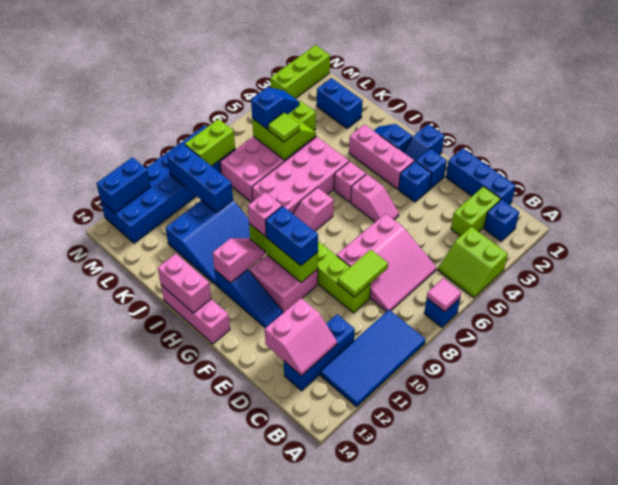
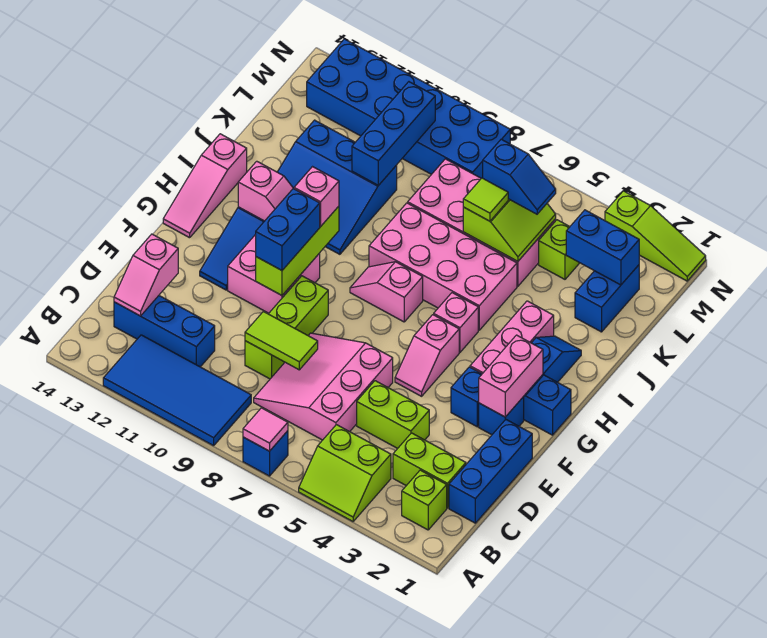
lime 2x2 slope [438,227,508,298] -> lime 2x2 slope turned to [299,425,391,521]
blue 1x1 brick [484,200,519,241] -> lime 1x1 brick [402,470,447,530]
pink 3x3 slope [337,213,437,312] -> pink 3x3 slope turned to [254,333,393,440]
pink 2x2 slope [265,298,337,376] -> pink 1x2 slope [114,234,178,316]
pink 1x3 brick [161,285,230,344] -> pink 1x3 slope [163,134,247,238]
pink 1x2 brick [158,254,211,313] -> pink 1x2 brick moved to [479,335,543,417]
lime 1x2 brick [185,119,235,166] -> lime 1x2 brick moved to [357,381,429,448]
lime 1x3 brick [270,45,330,99] -> lime 1x3 slope [605,191,706,281]
blue 1x2 brick [96,157,150,213] -> blue 1x2 brick moved to [566,210,639,285]

